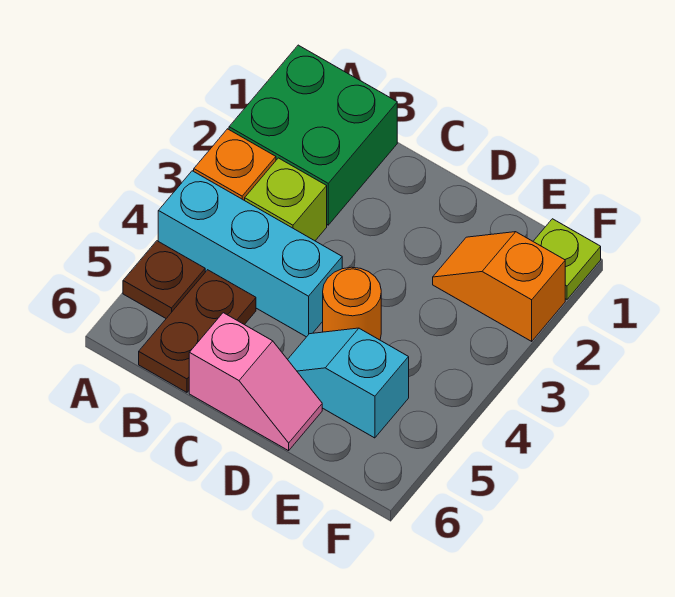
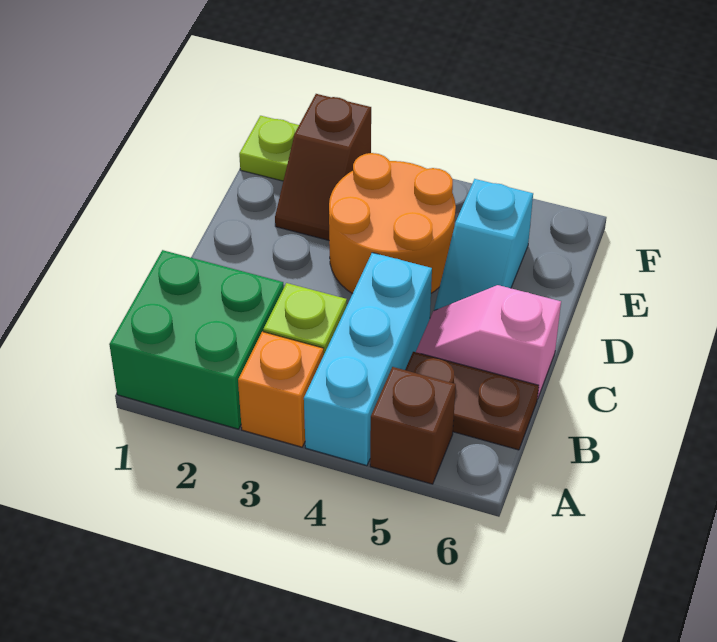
brown 1x1 plate [123,241,205,318] -> brown 1x1 brick [370,367,456,484]
pink 1x2 slope [189,313,322,451] -> pink 1x2 slope turned to [416,285,561,399]
orange 1x1 round brick [323,267,381,340] -> orange 2x2 round brick [329,153,456,294]
orange 1x2 slope [433,232,565,341] -> brown 1x2 slope [275,94,371,240]

